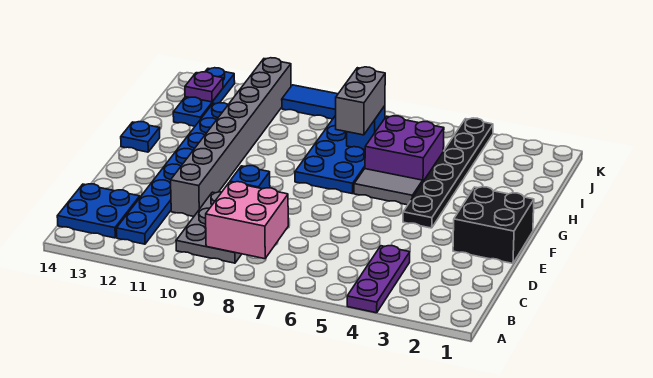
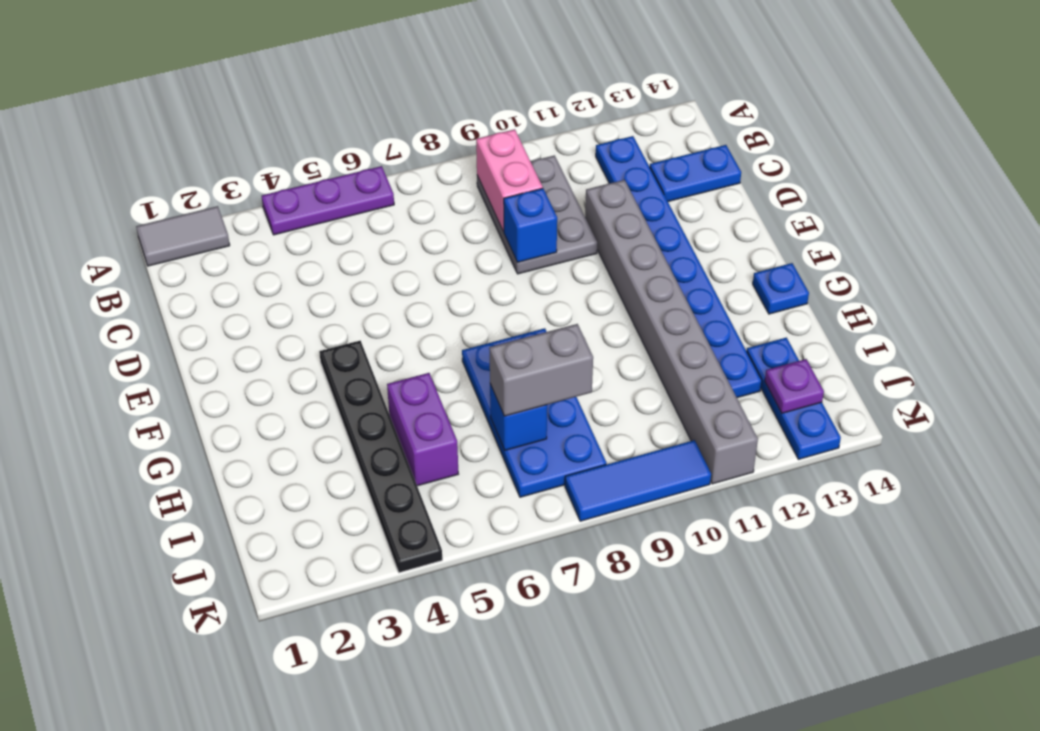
purple 1x3 plate [347,246,410,313] -> purple 1x3 plate turned to [262,166,394,235]
pink 2x2 brick [206,182,288,259] -> pink 1x2 brick [476,129,543,232]
blue 2x2 plate [57,184,140,238] -> blue 1x2 plate [650,145,741,202]
black 2x2 brick [453,187,534,263] -> none
grey 1x2 tile [354,169,423,205] -> grey 1x2 tile moved to [136,206,230,266]
purple 2x2 brick [365,116,444,181] -> purple 1x2 brick [387,373,458,486]
grey 1x2 brick [336,67,385,135] -> grey 1x2 brick turned to [489,324,593,416]

